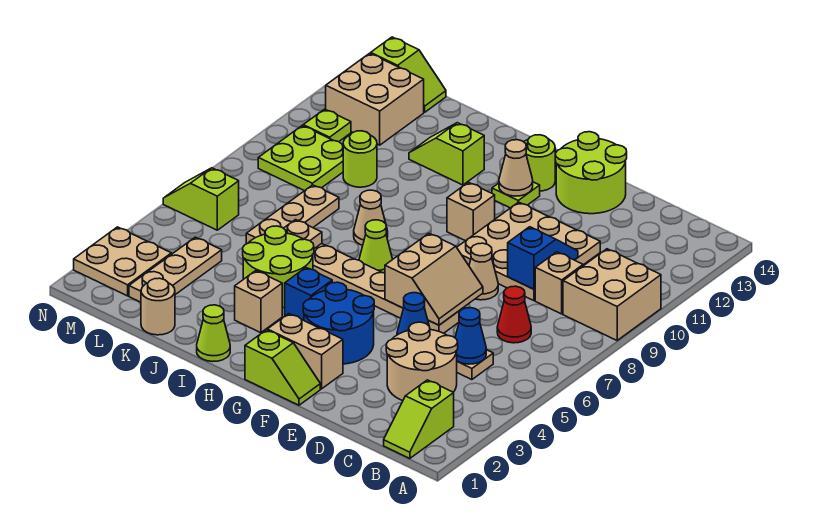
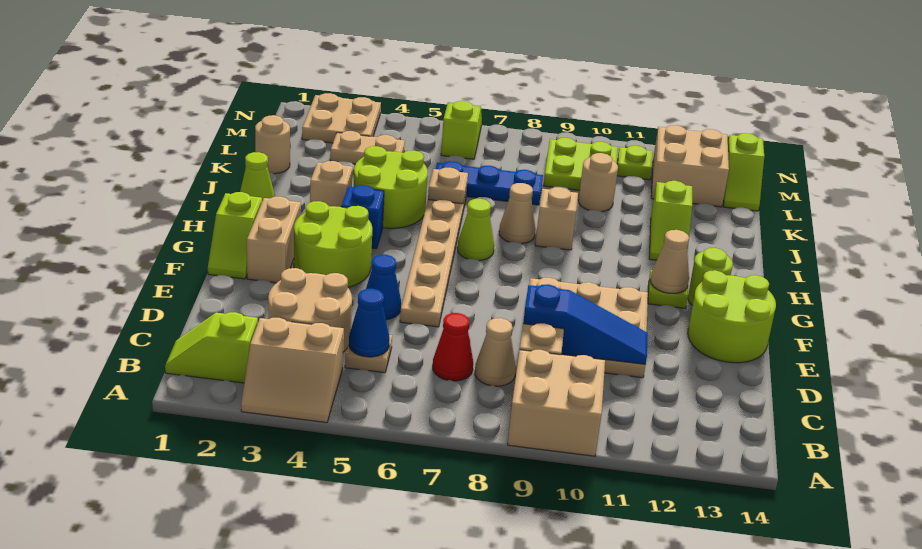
blue 1x2 slope [508,227,578,289] -> blue 1x3 slope [523,284,648,364]
tan 2x2 slope [385,233,483,325] -> tan 2x2 slope moved to [241,318,344,423]
tan 1x1 cone [469,243,498,300] -> tan 1x1 cone moved to [475,318,516,386]
blue 2x2 round brick [303,282,374,364] -> lime 2x2 round brick [294,201,372,287]
tan 1x1 brick [447,182,495,241] -> tan 1x1 brick moved to [535,187,578,250]
lime 1x2 slope [409,123,484,185] -> lime 1x2 slope turned to [649,181,692,260]
tan 1x3 plate [246,185,339,244] -> blue 1x3 plate [436,161,543,205]
lime 1x1 round brick [343,131,377,187] -> tan 1x1 round brick [578,153,618,212]
tan 1x3 plate [129,237,222,302] -> tan 1x2 plate [330,131,405,164]

